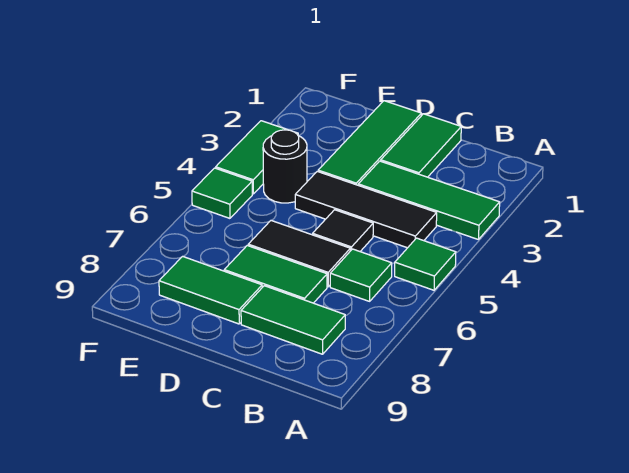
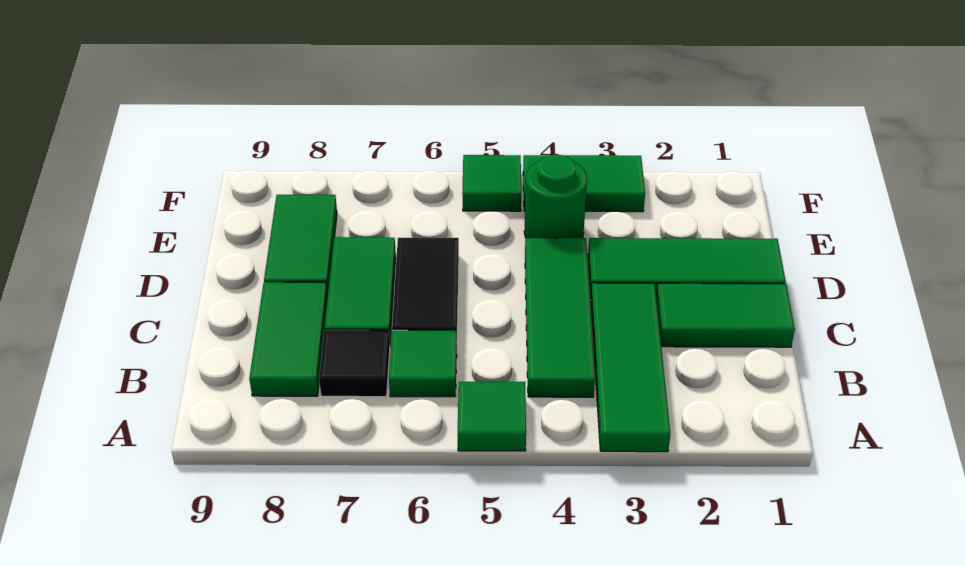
black 1x3 tile [295,171,437,248] -> green 1x3 tile [525,238,595,397]
black 1x1 tile [313,210,373,251] -> black 1x1 tile moved to [319,330,390,397]
black 1x1 round brick [263,130,307,203] -> green 1x1 round brick [524,154,587,238]

